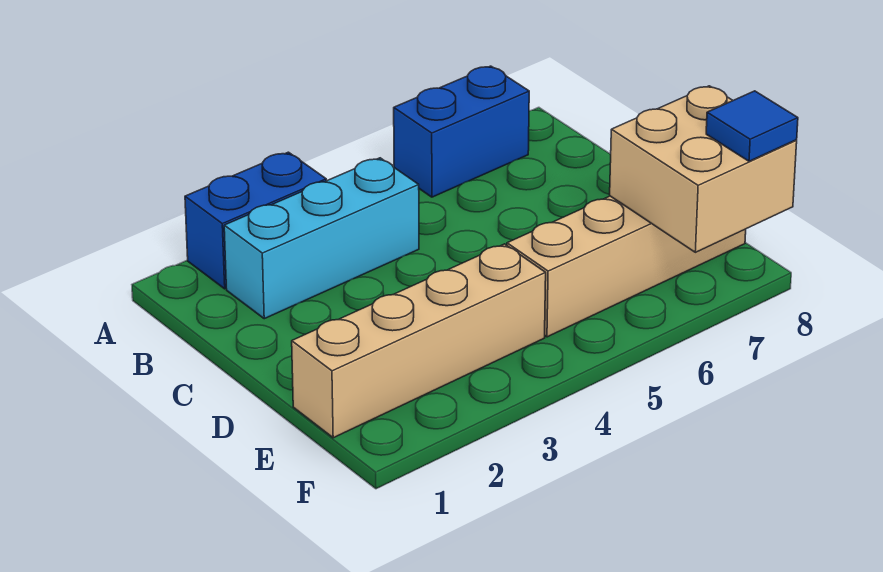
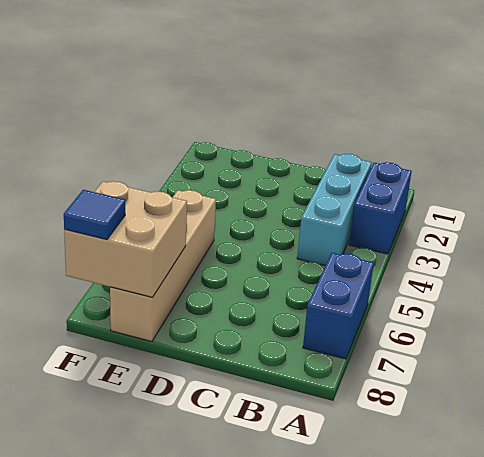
tan 1x4 brick [292,244,546,438] -> none

